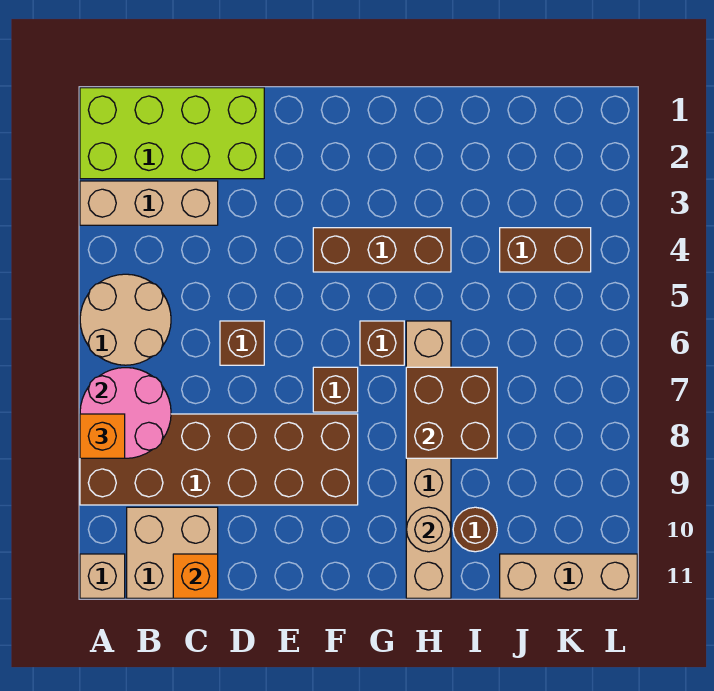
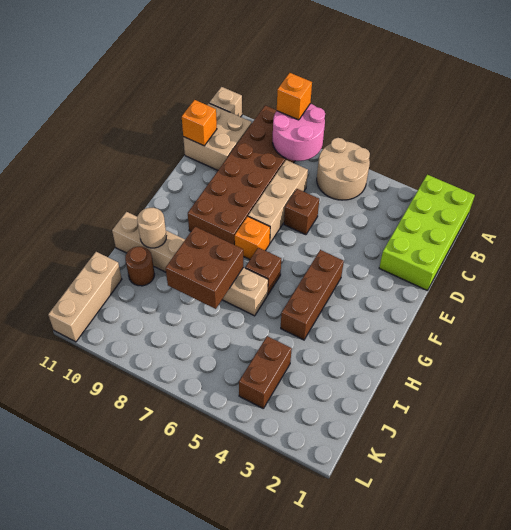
tan 1x3 brick [80,181,218,225] -> tan 1x3 brick moved to [248,160,308,243]
brown 1x1 brick [313,367,358,412] -> orange 1x1 brick [235,216,270,259]

